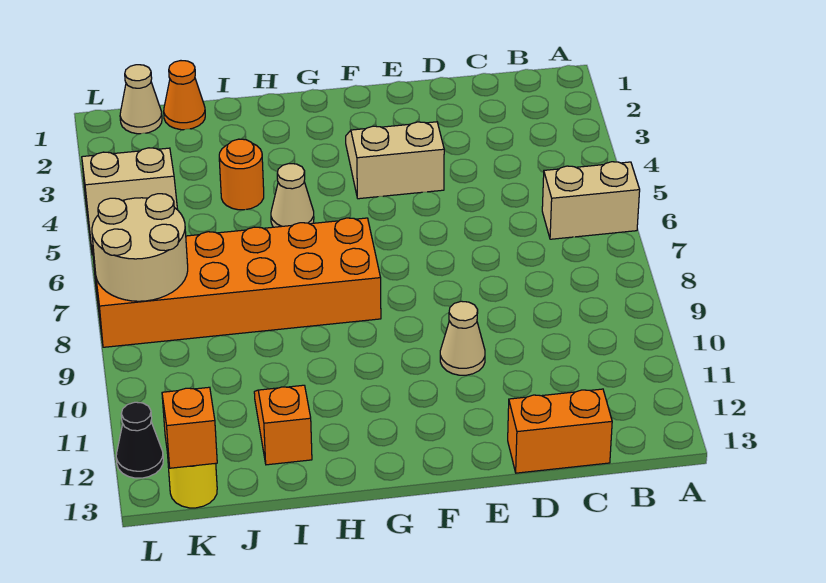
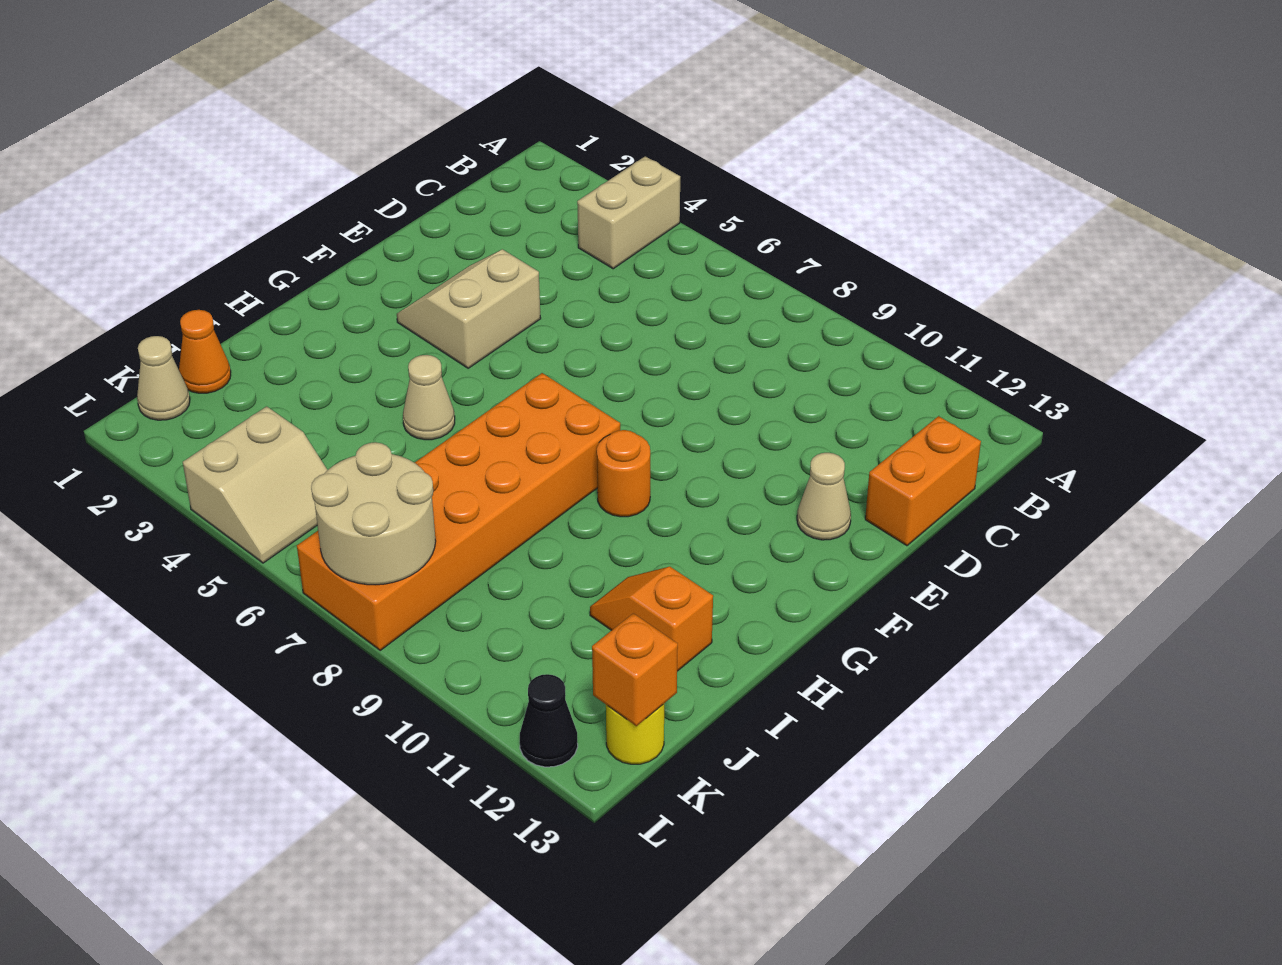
tan 1x2 brick [542,162,640,239] -> tan 1x2 brick moved to [577,156,680,269]
tan 1x1 cone [440,301,485,375] -> tan 1x1 cone moved to [797,453,851,540]
orange 1x1 round brick [219,139,264,210] -> orange 1x1 round brick moved to [597,430,650,517]

